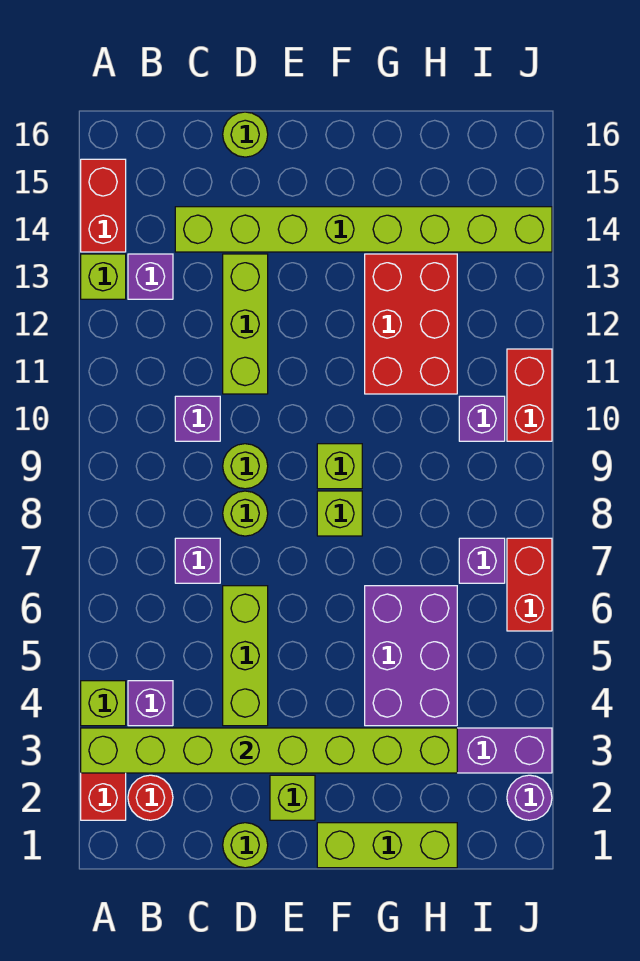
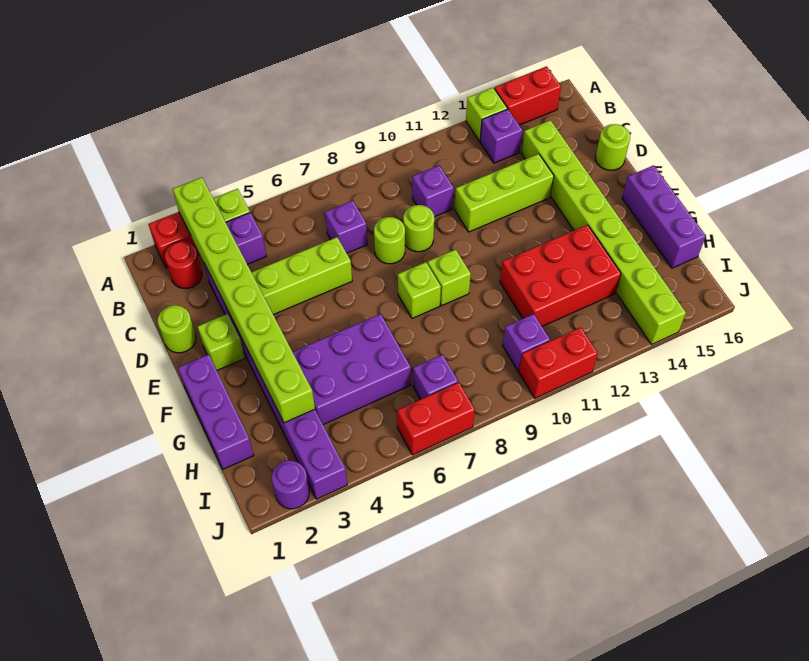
lime 1x3 brick [317,823,457,868] -> purple 1x3 brick [178,354,254,469]
none -> purple 1x3 brick [622,165,706,268]

